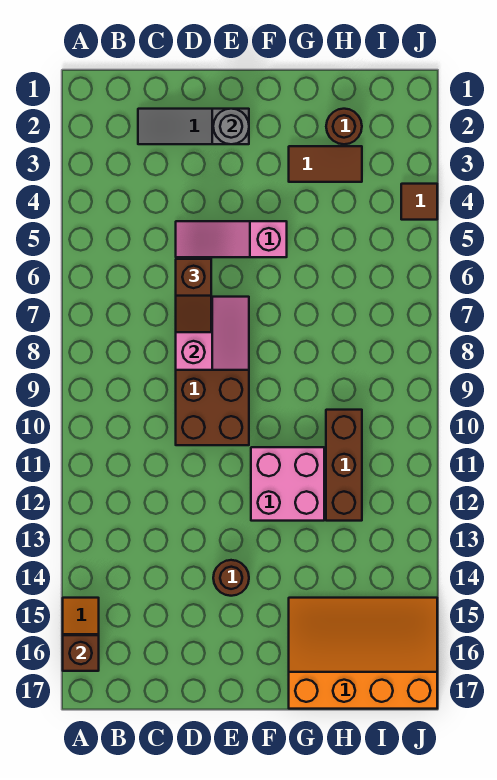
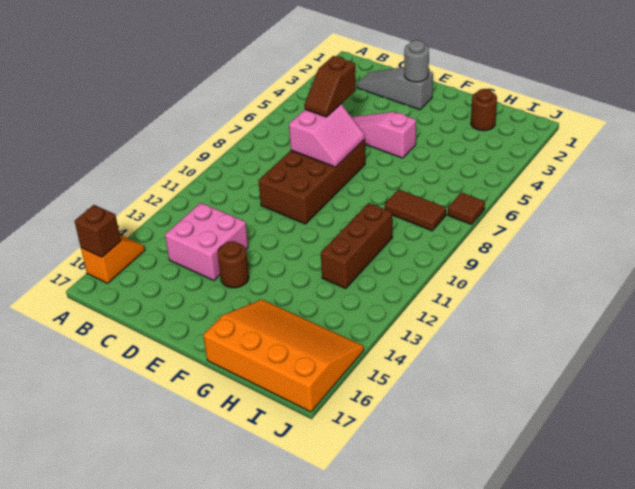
pink 2x2 brick [251,447,324,521] -> pink 2x2 brick moved to [165,203,248,281]
brown 1x2 tile [289,146,362,182] -> brown 1x2 tile moved to [385,189,446,231]
brown 1x1 tile [401,184,437,220] -> brown 1x1 tile moved to [448,192,485,225]

